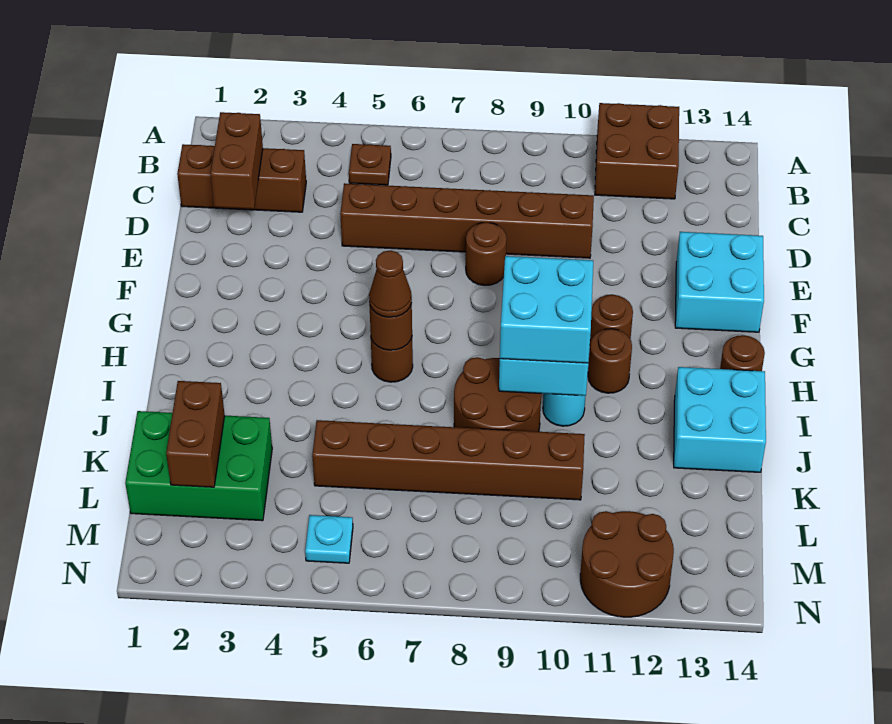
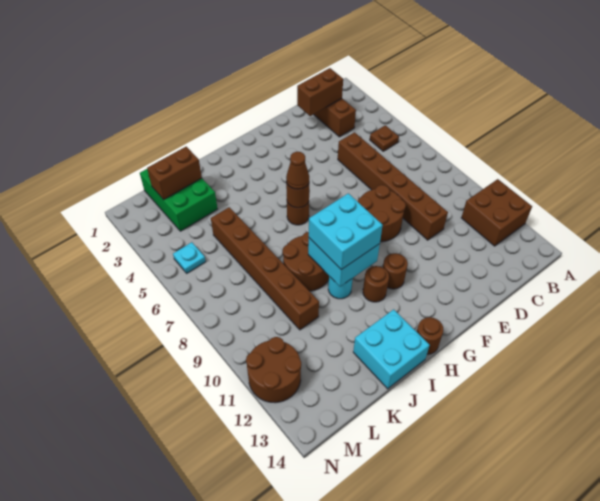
brown 1x1 round brick [466,222,507,286] -> brown 2x2 round brick [358,185,406,242]
cyan 2x2 brick [675,232,764,332] -> none

